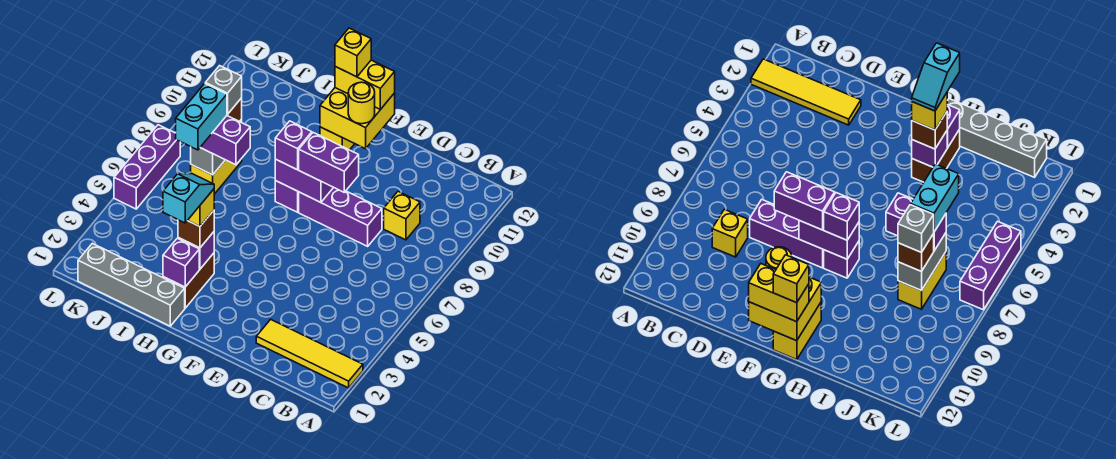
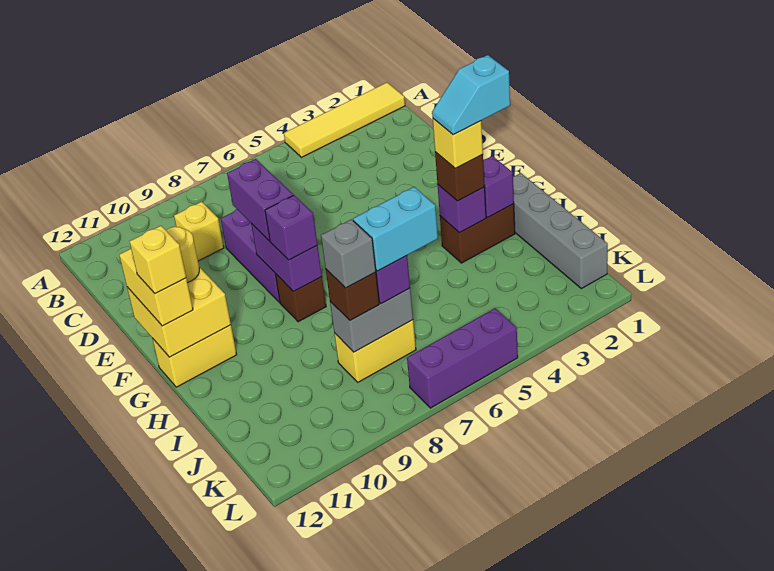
yellow 1x4 tile [256,319,363,388] -> yellow 1x4 tile turned to [284,83,405,157]
purple 1x1 brick [275,181,299,212] -> brown 1x1 brick [275,274,326,322]

